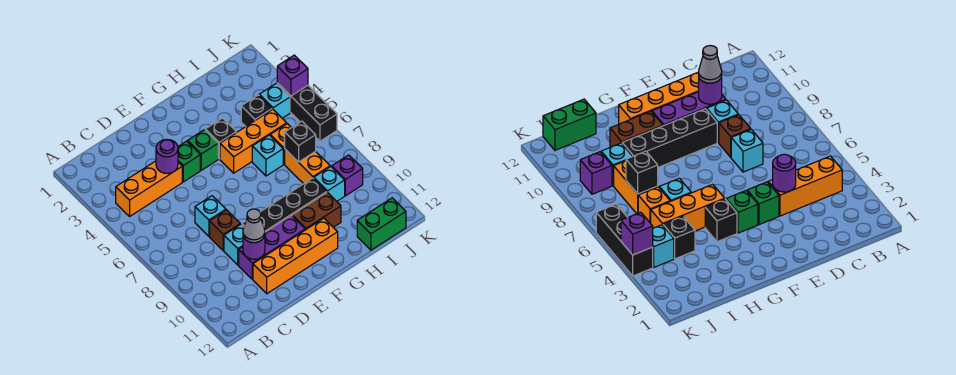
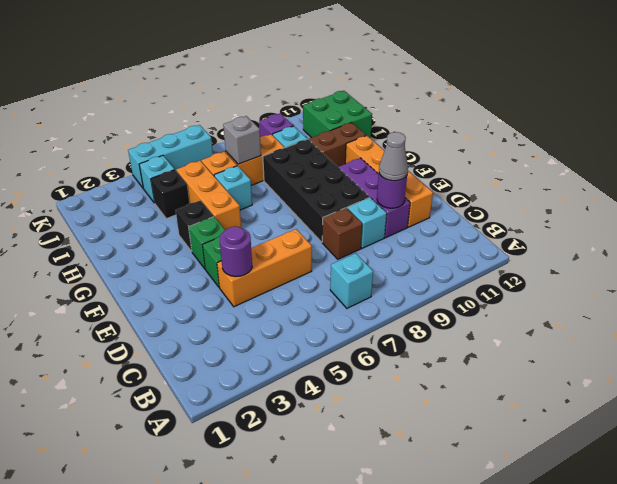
orange 1x3 brick [116,161,182,216] -> orange 1x3 brick turned to [217,229,312,307]
cyan 1x1 brick [195,196,226,236] -> cyan 1x1 brick moved to [330,253,373,308]
black 1x4 brick [242,178,327,232] -> black 2x4 brick [263,139,369,242]
brown 1x2 brick [292,192,341,230] -> brown 1x2 brick turned to [309,123,366,168]
black 1x1 brick [285,121,316,162] -> grey 1x1 brick [223,116,261,164]
green 1x2 brick [357,198,406,250] -> green 2x2 brick [303,91,372,138]
black 1x3 brick [277,83,337,141] -> cyan 1x3 brick [128,125,213,188]
purple 1x1 brick [277,55,308,96] -> none

